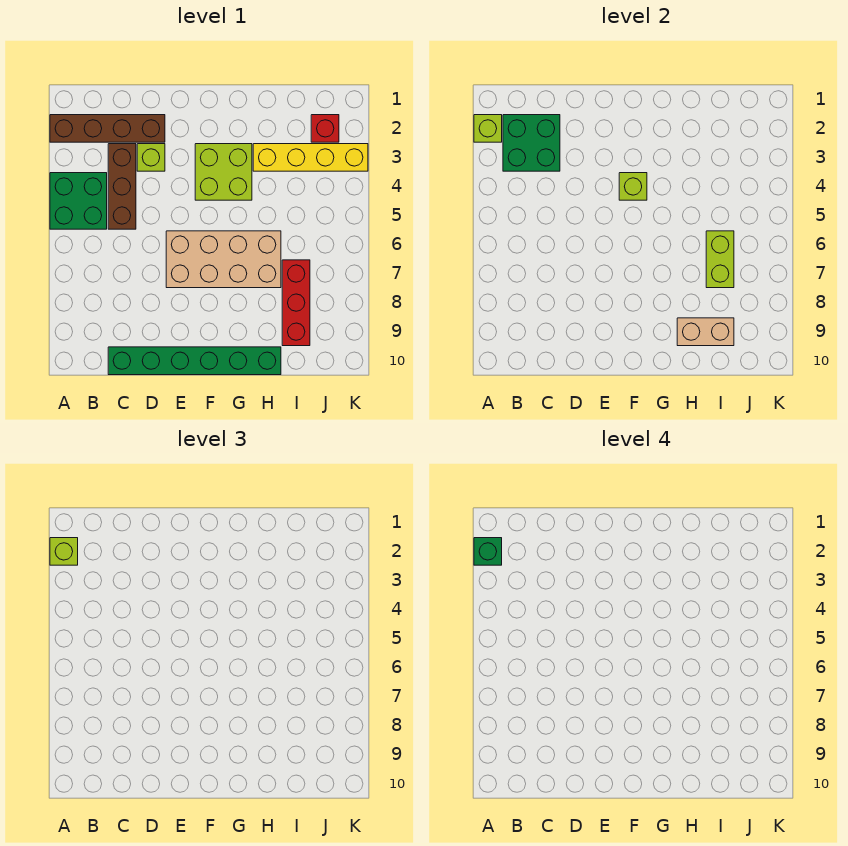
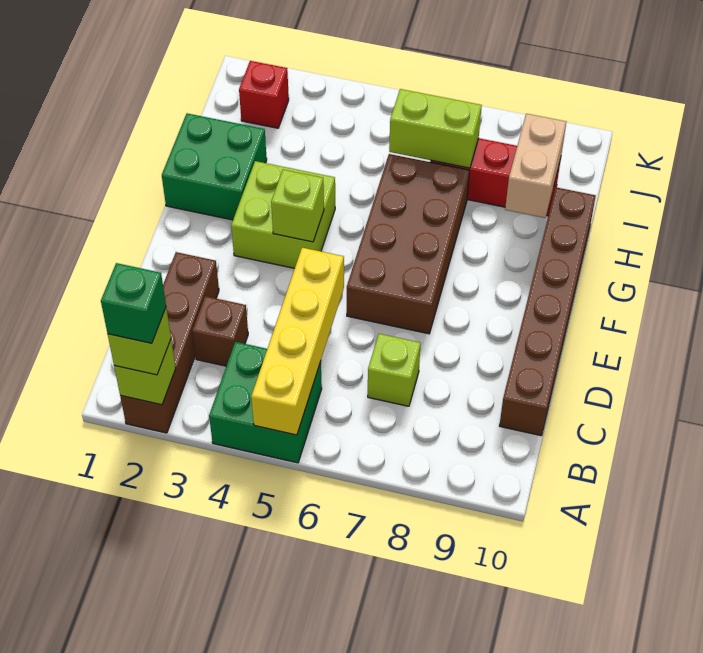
green 2x2 brick [503,115,560,171] -> green 2x2 brick moved to [162,113,267,220]
brown 1x3 brick [108,144,136,229] -> brown 1x1 brick [192,296,248,366]
green 1x6 brick [108,347,281,375] -> brown 1x6 brick [499,187,596,436]
lime 1x1 brick [137,144,165,171] -> lime 1x1 brick moved to [368,334,421,406]
tan 2x4 brick [166,231,281,288] -> brown 2x4 brick [347,154,470,334]
yellow 1x4 brick [253,144,368,171] -> yellow 1x4 brick moved to [251,248,344,435]

